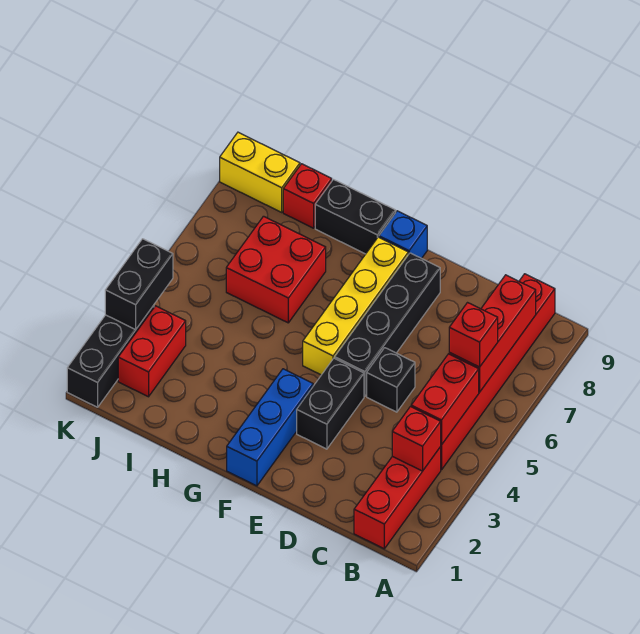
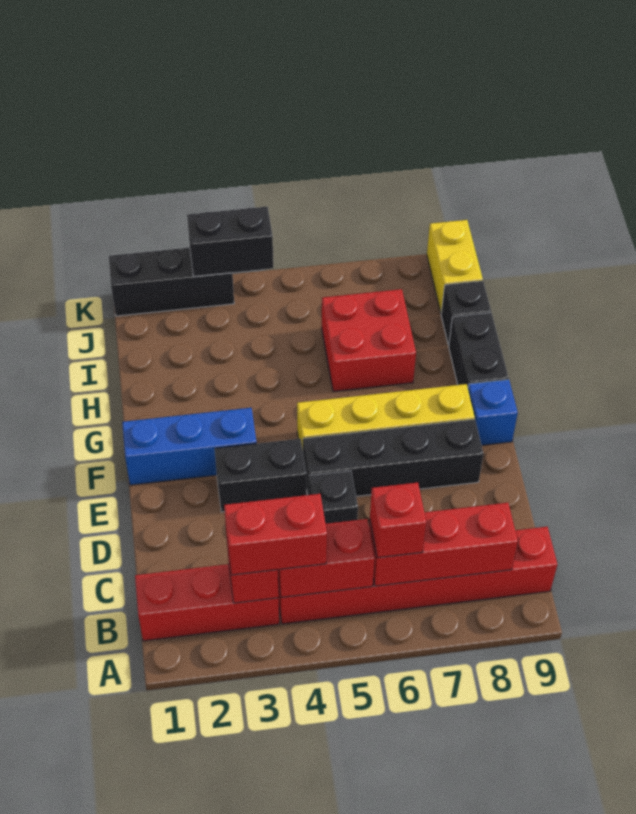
red 1x1 brick [283,164,332,228] -> black 1x1 brick [441,281,491,346]
red 1x2 brick [118,306,186,397] -> red 1x2 brick moved to [224,494,327,575]

